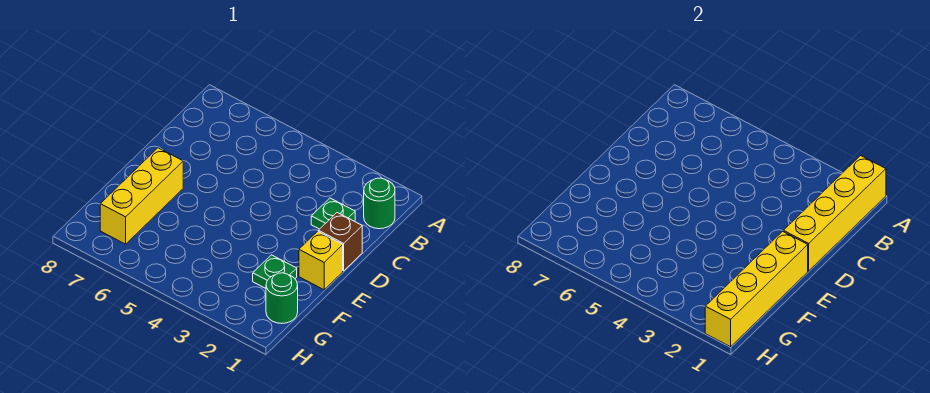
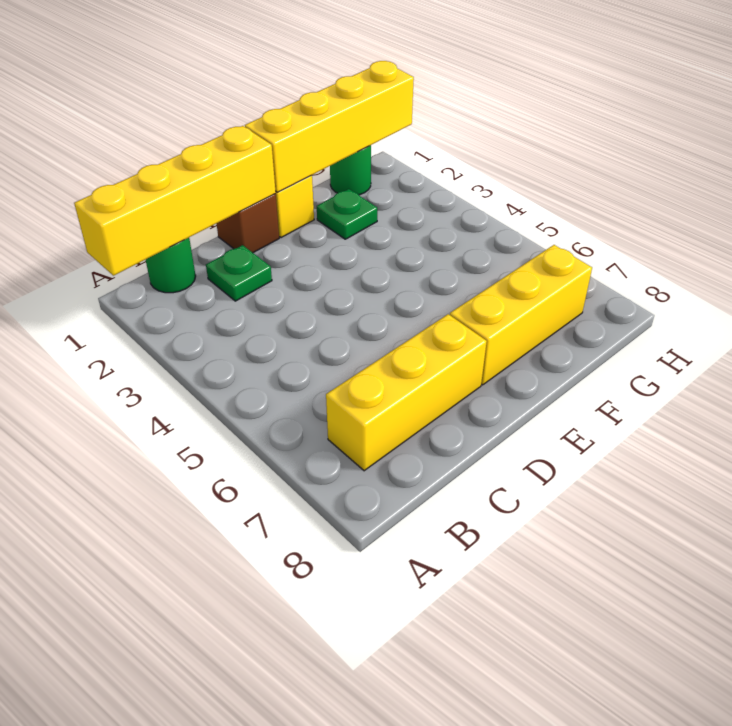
none -> yellow 1x3 brick [326,314,487,471]

